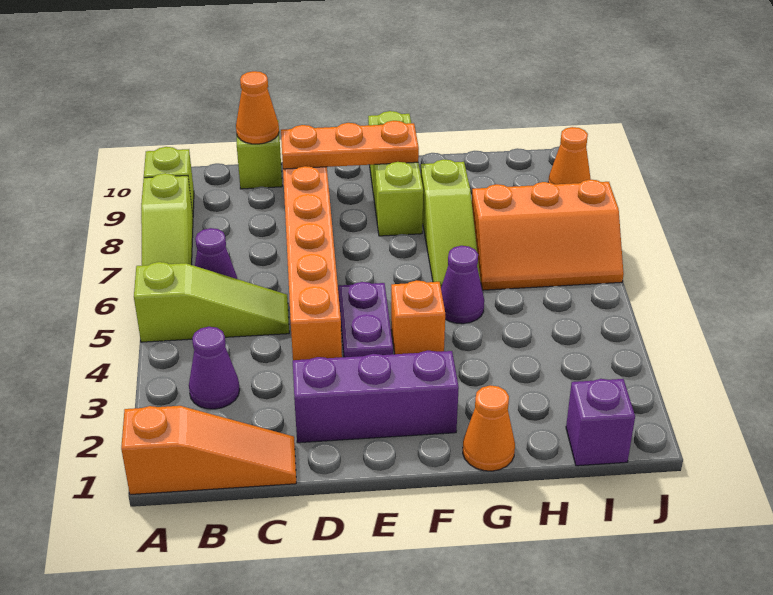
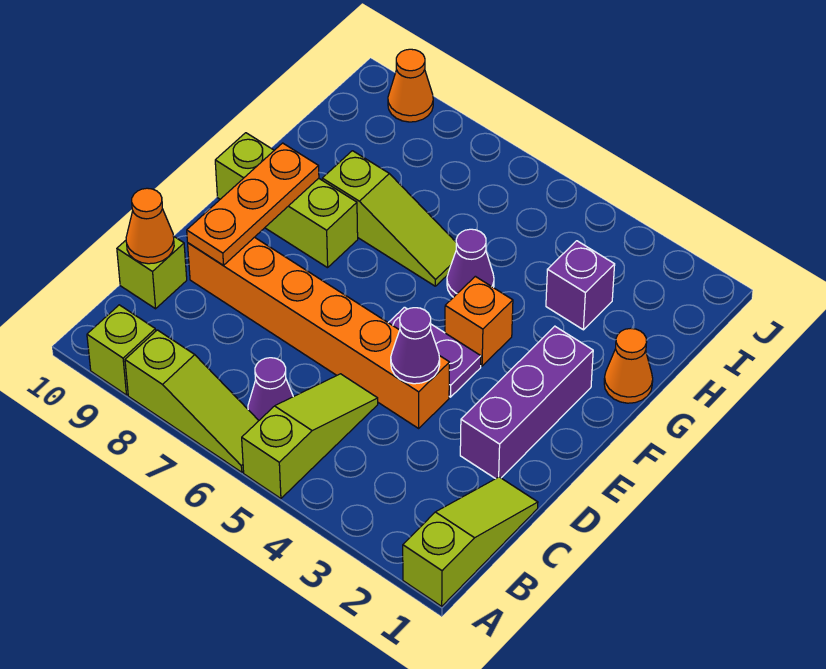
orange 1x3 slope [121,406,296,495] -> lime 1x3 slope [403,477,538,606]
purple 1x1 cone [189,327,240,409] -> purple 1x1 cone moved to [391,308,440,384]
orange 2x3 slope [472,180,624,290] -> none
purple 1x1 brick [566,379,635,466] -> purple 1x1 brick moved to [546,241,615,330]

